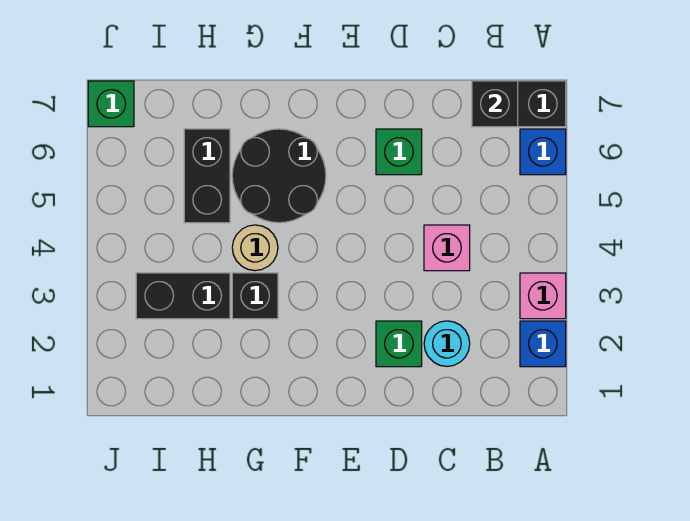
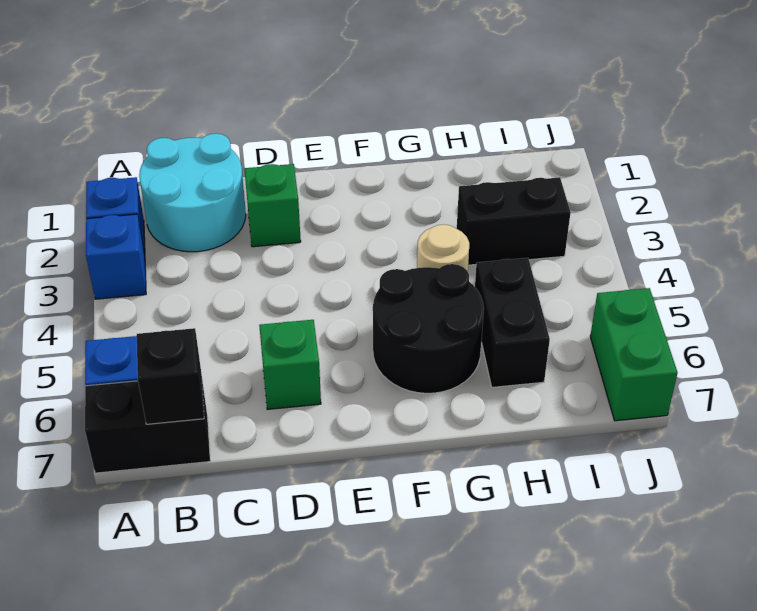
pink 1x1 brick [520,273,566,319] -> blue 1x1 brick [86,214,146,299]
cyan 1x1 round brick [424,321,470,366] -> cyan 2x2 round brick [139,134,246,252]
pink 1x1 brick [424,225,470,271] -> none
black 1x1 brick [232,273,278,319] -> none
green 1x1 brick [88,81,134,127] -> green 1x2 brick [590,288,678,421]

